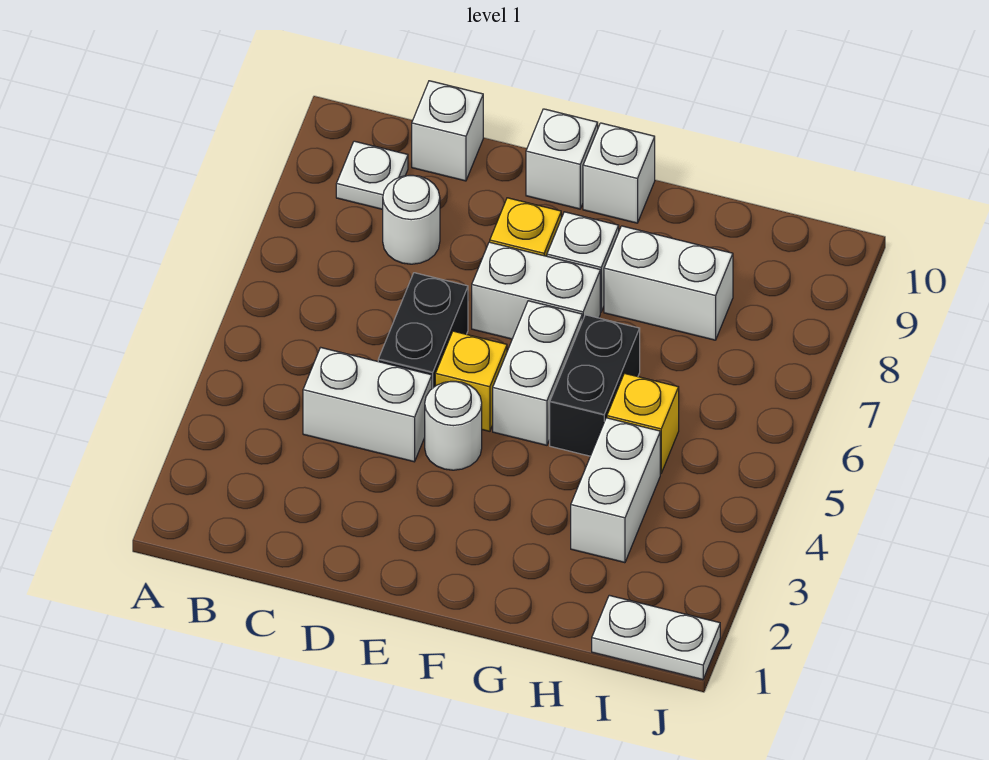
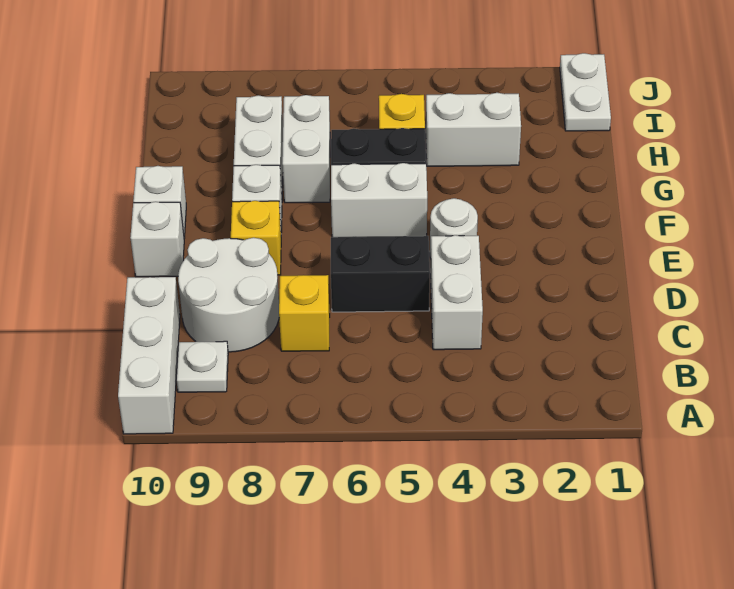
white 1x1 round brick [383,175,440,264] -> white 2x2 round brick [178,238,279,352]
white 1x1 brick [412,81,483,181] -> white 1x3 brick [118,277,180,434]
yellow 1x1 brick [435,331,507,431] -> yellow 1x1 brick moved to [279,275,330,351]
white 1x2 brick [472,242,600,339] -> white 1x2 brick moved to [282,95,330,203]

